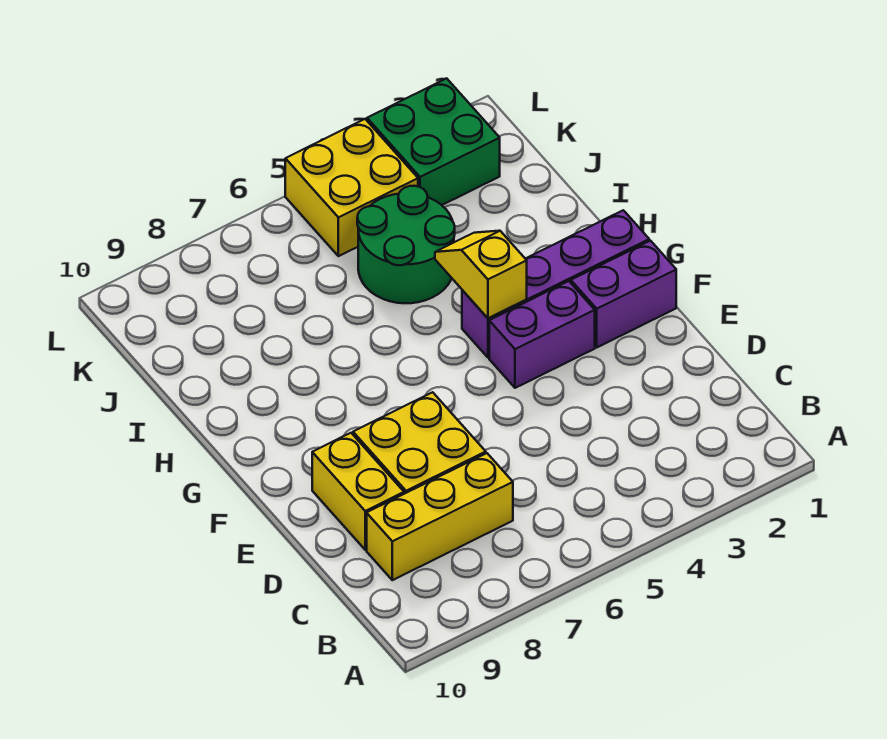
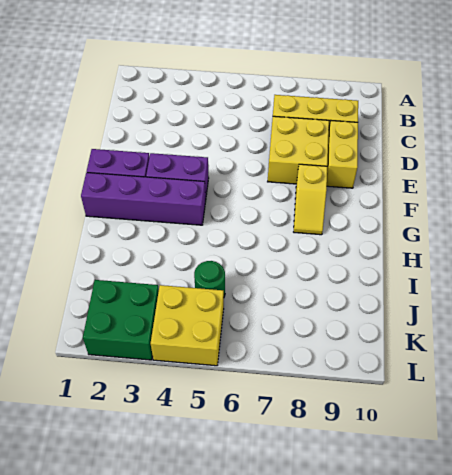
yellow 1x2 slope [435,231,527,318] -> yellow 1x2 slope moved to [294,164,327,235]
green 2x2 round brick [357,186,455,303] -> green 1x1 round brick [194,261,225,296]

